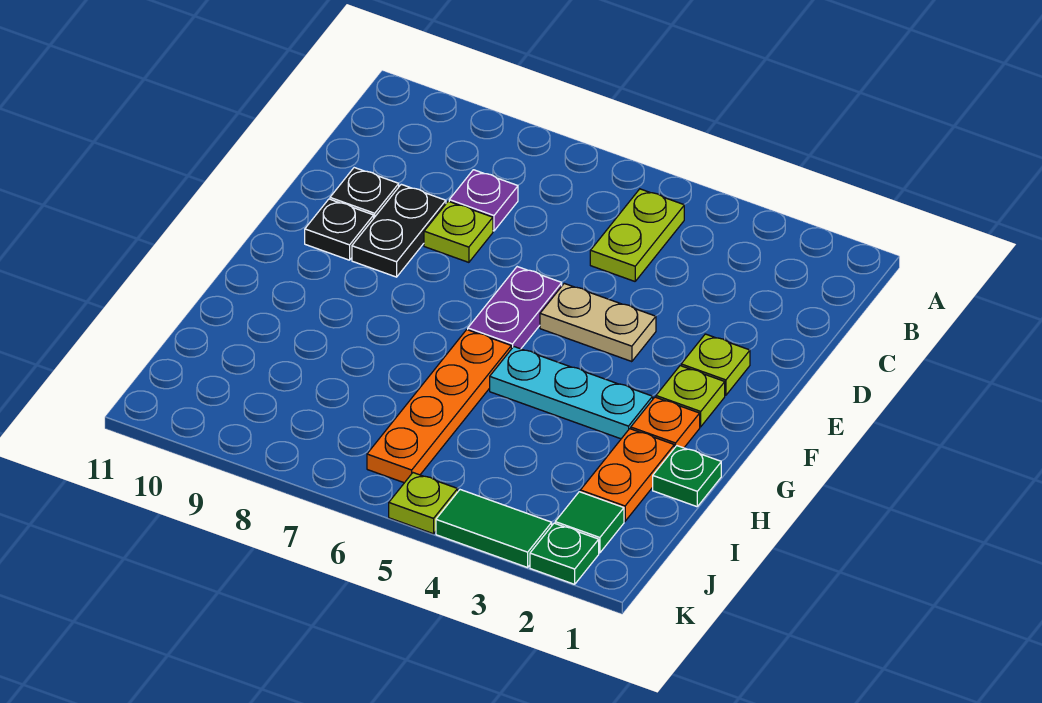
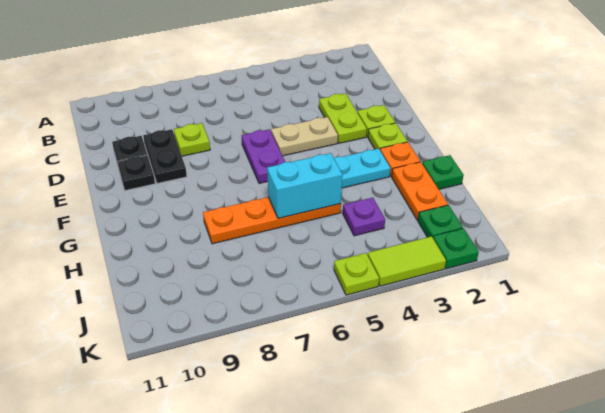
lime 1x2 plate [590,189,684,281] -> lime 1x2 plate moved to [319,93,367,143]
purple 1x1 plate [449,170,518,231] -> purple 1x1 plate moved to [343,198,385,236]
orange 1x4 plate [367,330,511,483] -> orange 1x4 plate turned to [203,197,341,244]
none -> cyan 1x2 brick [267,153,342,218]
green 1x1 tile [555,492,624,553] -> green 1x1 plate [418,205,463,237]
green 1x2 tile [436,490,552,567] -> lime 1x2 tile [368,236,446,286]

